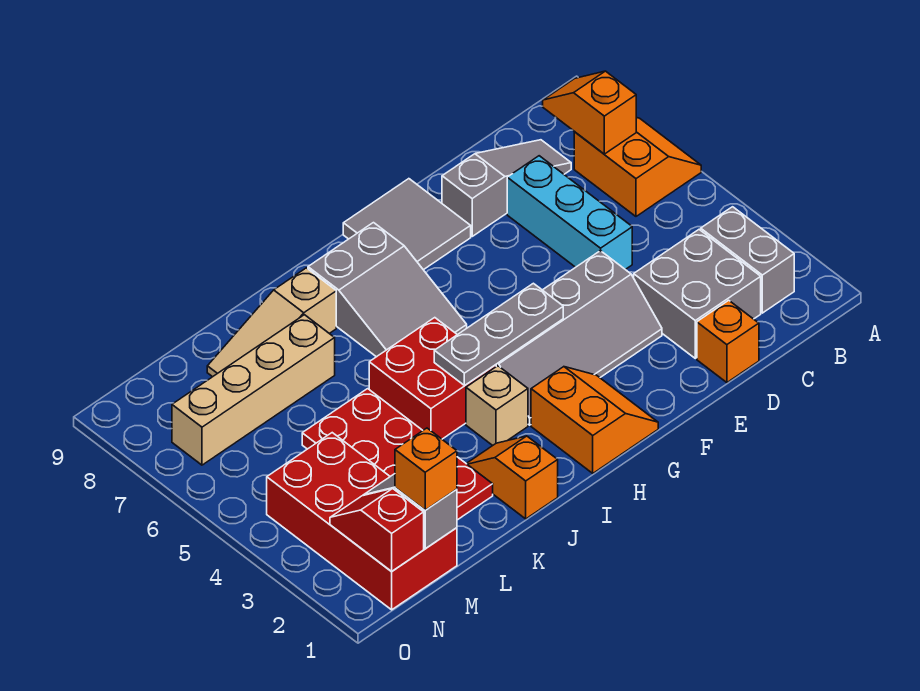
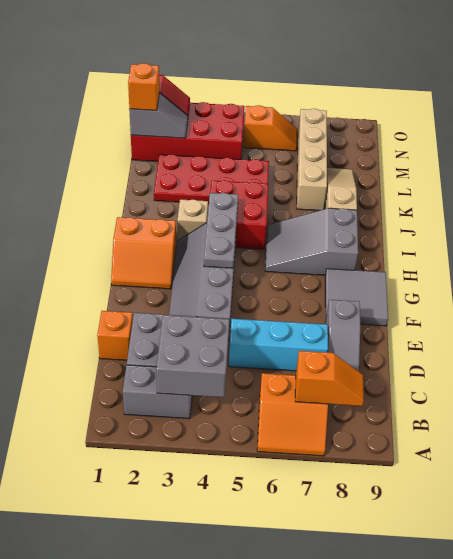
none -> grey 2x2 brick [156,315,229,397]
orange 1x2 slope [466,436,558,519] -> orange 1x2 slope moved to [243,105,297,151]

